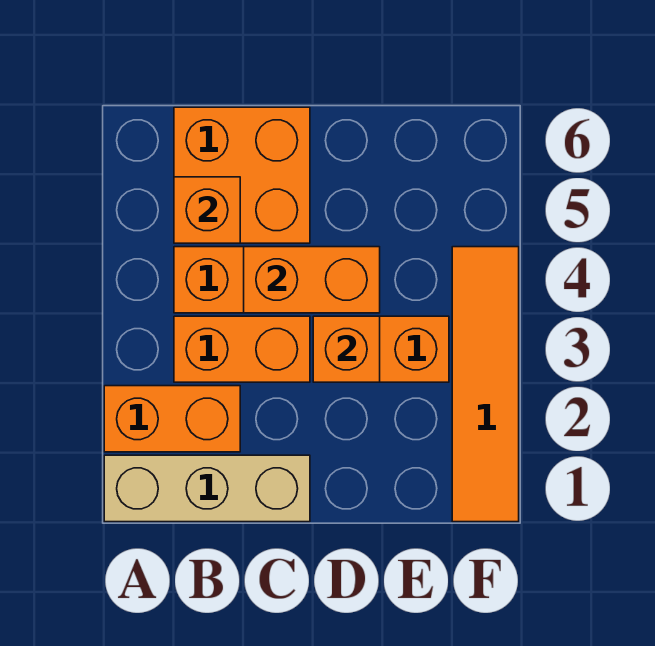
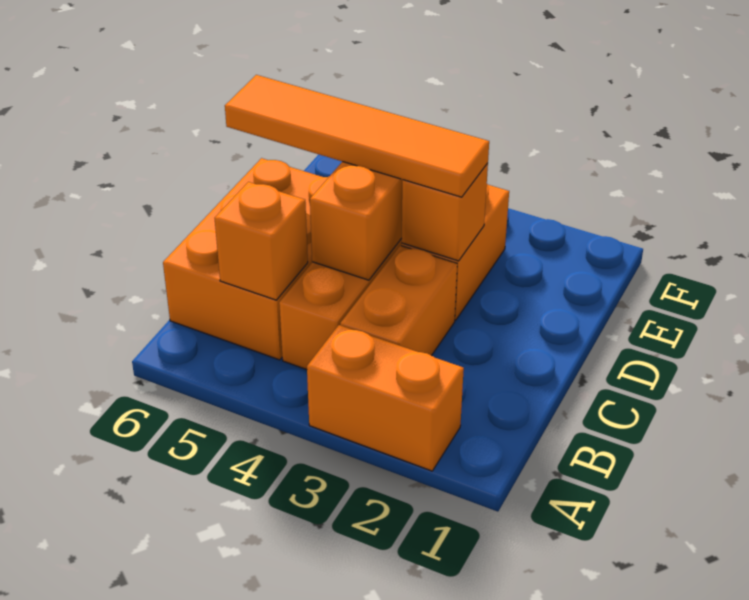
tan 1x3 brick [104,455,310,522] -> none
orange 1x2 brick [104,386,240,452] -> orange 1x2 brick turned to [307,325,464,471]
orange 2x2 brick [174,107,310,243] -> orange 2x3 brick [163,158,328,360]
orange 1x4 tile [452,247,519,522] -> orange 1x4 tile moved to [225,75,489,197]

